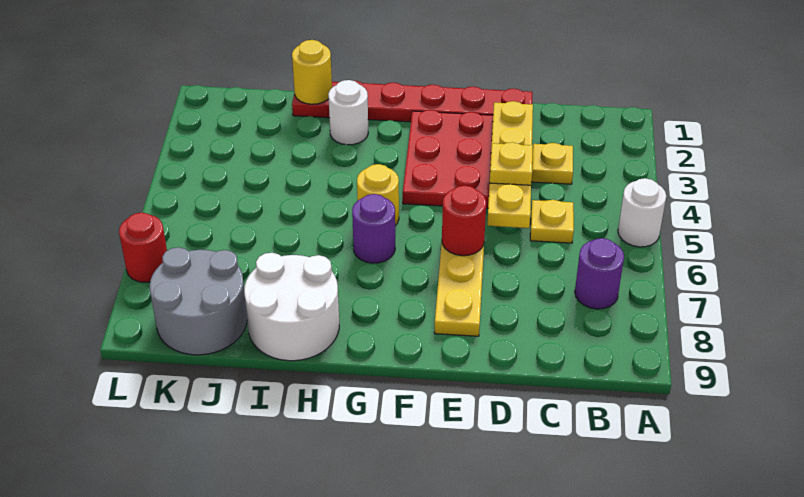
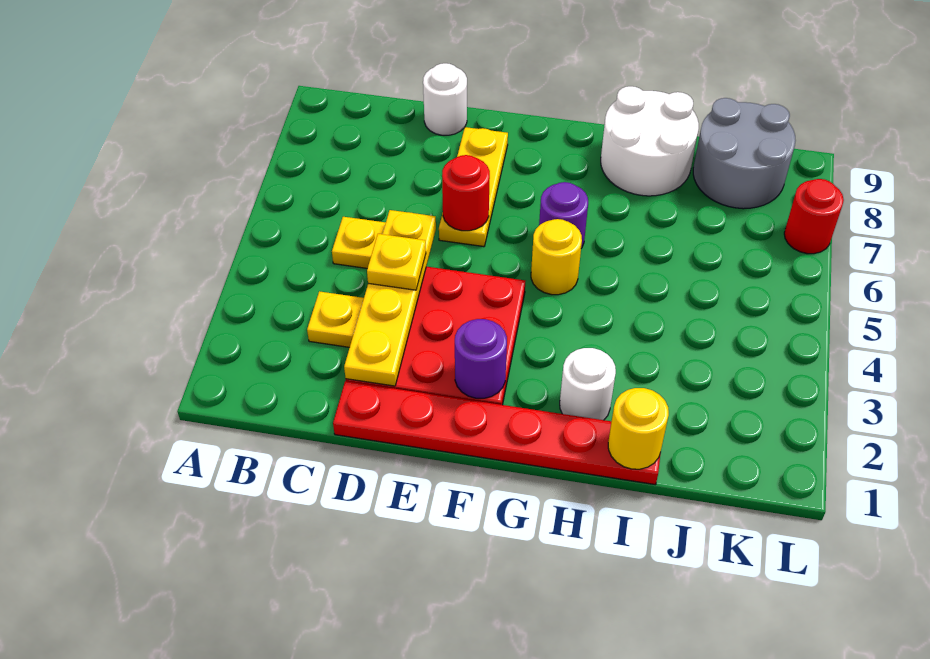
white 1x1 round brick [618,178,666,247] -> white 1x1 round brick moved to [423,63,467,135]
purple 1x1 round brick [575,238,624,309] -> purple 1x1 round brick moved to [455,319,507,398]

